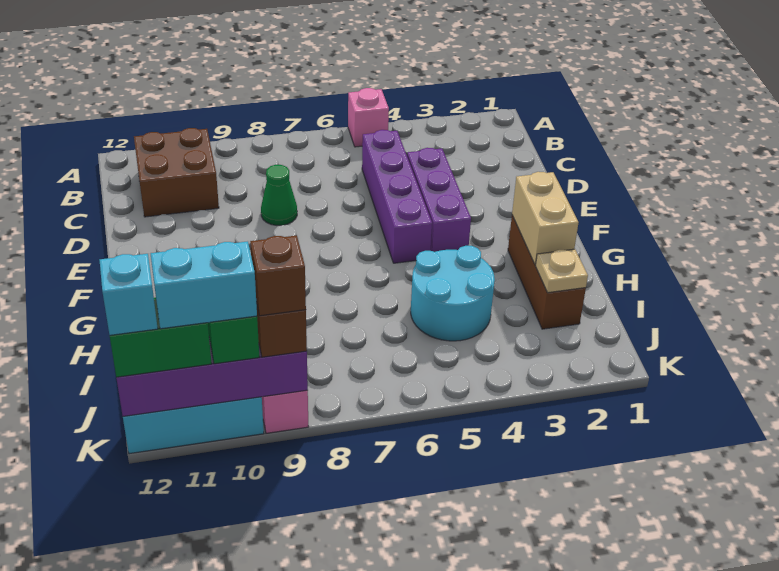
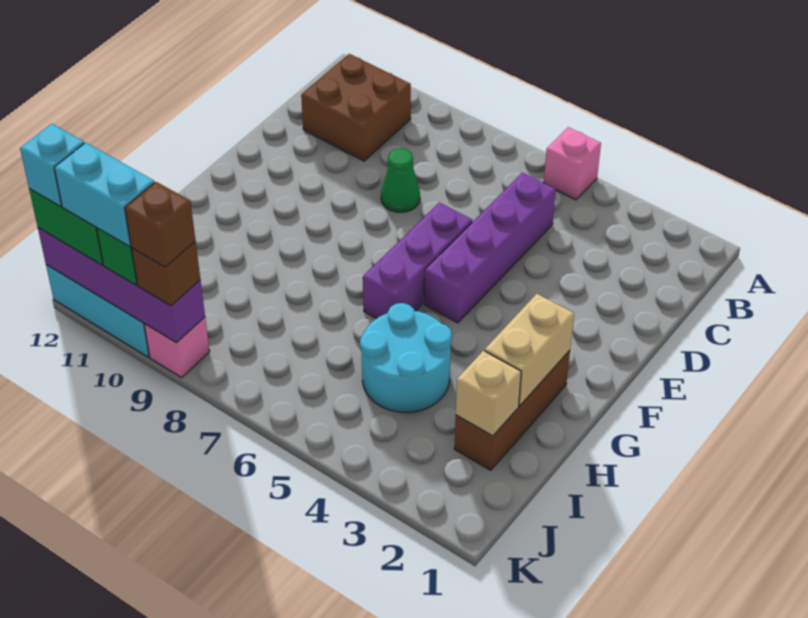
purple 1x3 brick [407,148,471,252] -> purple 1x3 brick moved to [363,203,472,319]
tan 1x1 plate [535,249,588,293] -> tan 1x1 brick [456,351,521,436]

